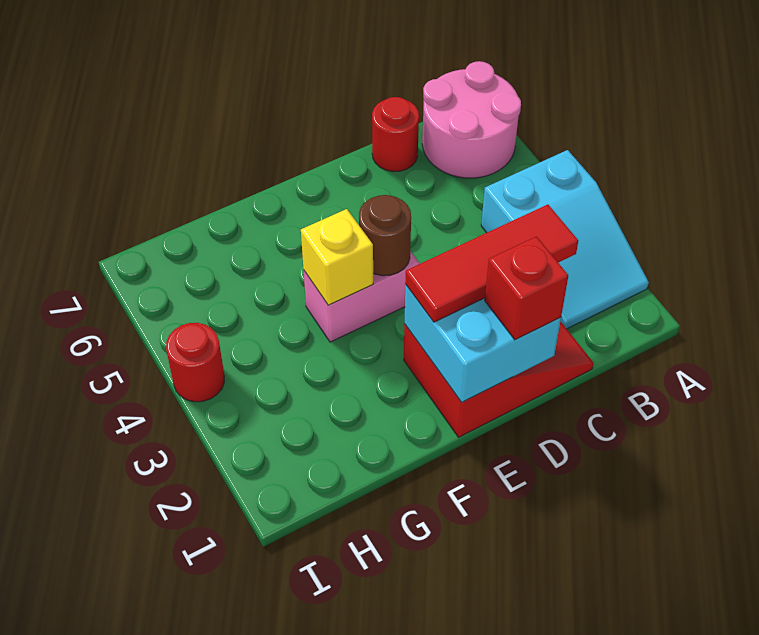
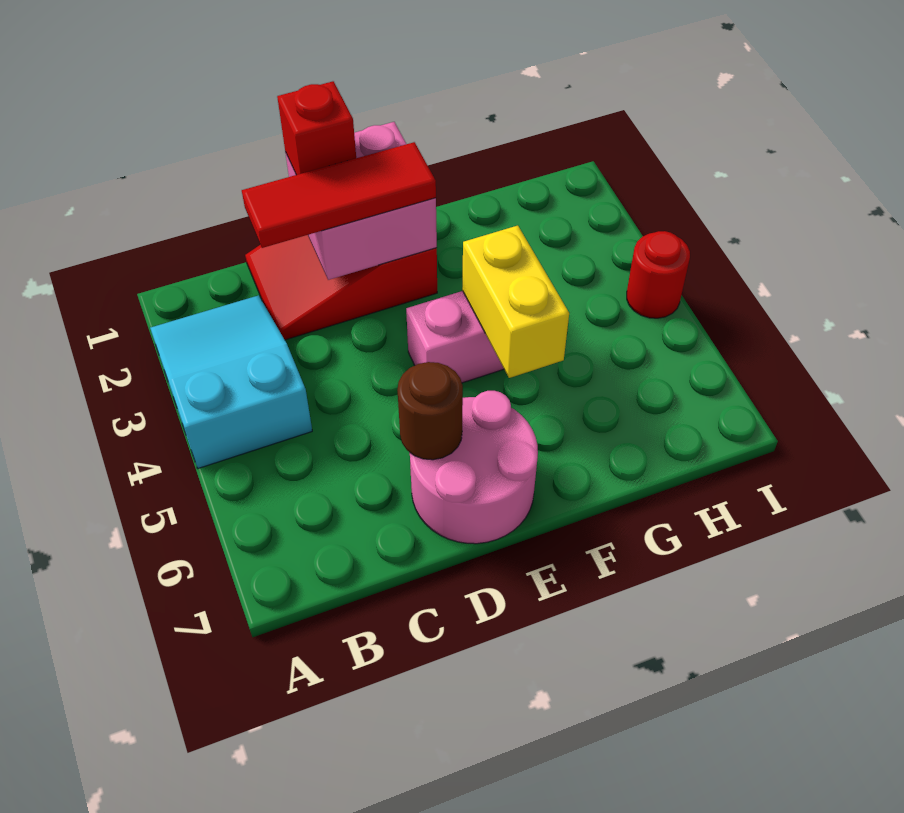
pink 2x2 round brick [422,61,521,178] -> pink 2x2 round brick moved to [410,391,538,544]
red 1x1 round brick [372,97,419,171] -> none
cyan 2x2 brick [404,285,561,402] -> pink 2x2 brick [285,122,437,280]
brown 1x1 round brick [359,195,411,276] -> brown 1x1 round brick moved to [398,362,463,460]
yellow 1x1 brick [301,209,373,305] -> yellow 1x2 brick [462,226,569,378]

